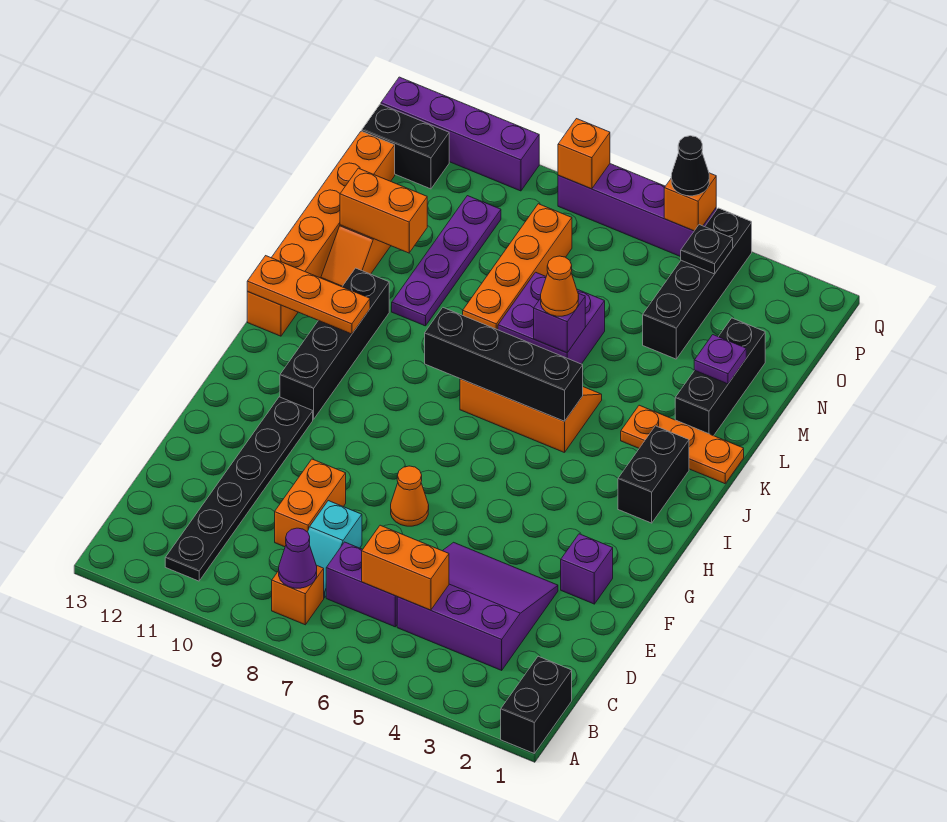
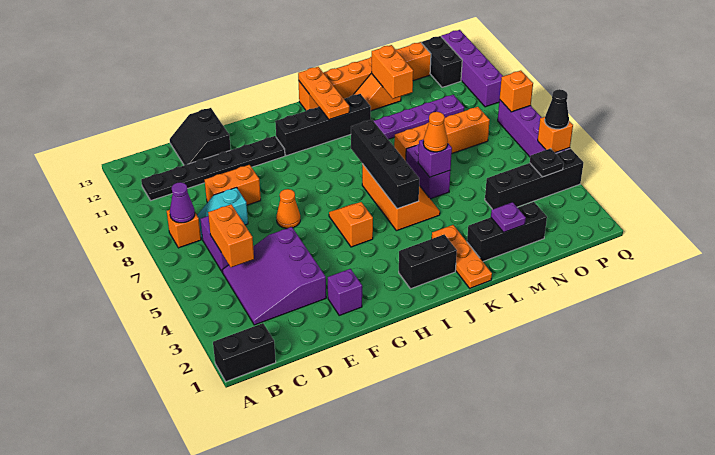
purple 3x3 slope [397,542,558,670] -> purple 3x3 slope turned to [222,227,326,325]
none -> black 2x2 slope [170,108,231,165]
none -> orange 1x2 slope [329,202,373,247]
purple 2x2 brick [498,272,605,364] -> purple 1x2 brick [406,144,451,199]

